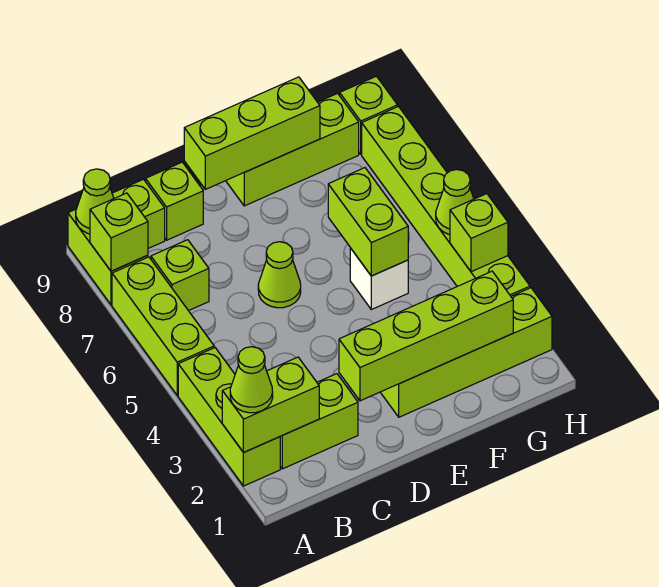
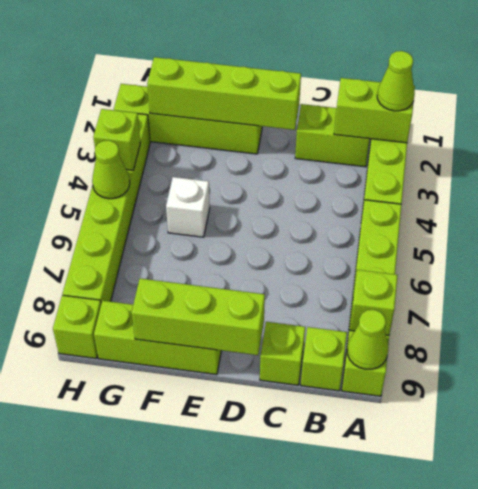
lime 1x1 brick [151,240,209,311] -> none
lime 1x1 cone [258,242,301,308] -> none
lime 1x2 brick [328,168,408,276] -> none

